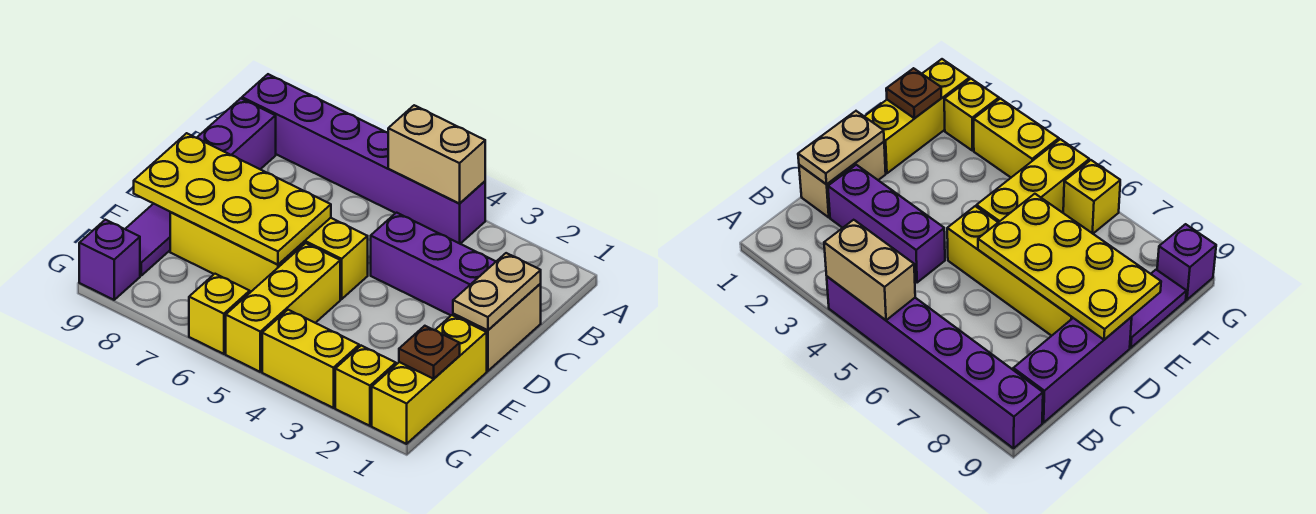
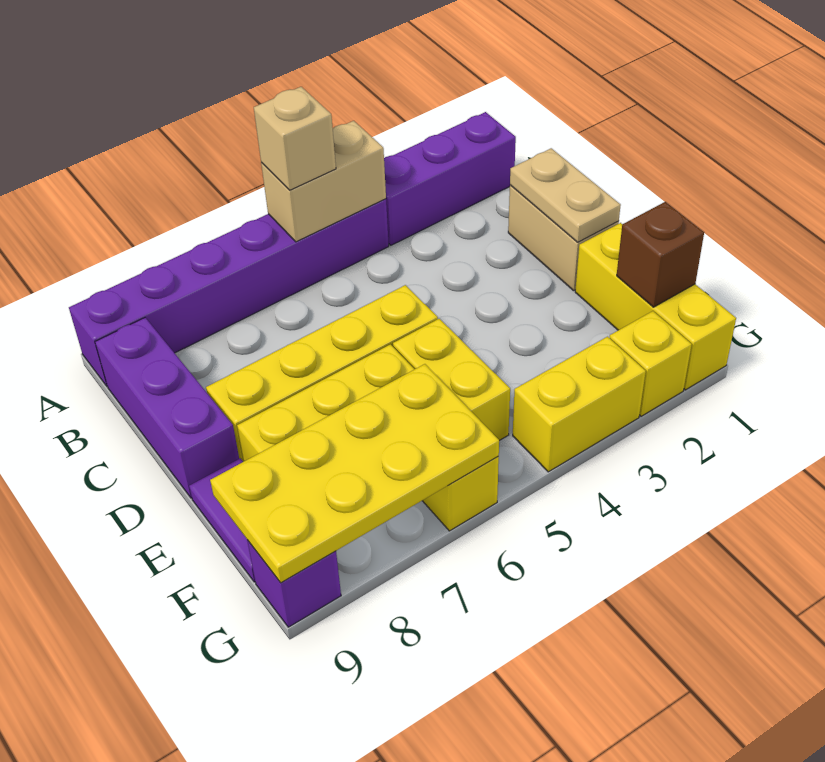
none -> tan 1x1 brick [254,87,336,190]
purple 1x3 brick [371,213,496,315] -> purple 1x3 brick moved to [384,112,516,245]
yellow 2x4 plate [134,133,331,265] -> yellow 2x4 plate moved to [210,364,499,583]
yellow 1x3 brick [226,243,340,372] -> yellow 1x2 brick [393,319,510,441]
brown 1x1 plate [399,326,460,379] -> brown 1x1 brick [617,202,704,307]

